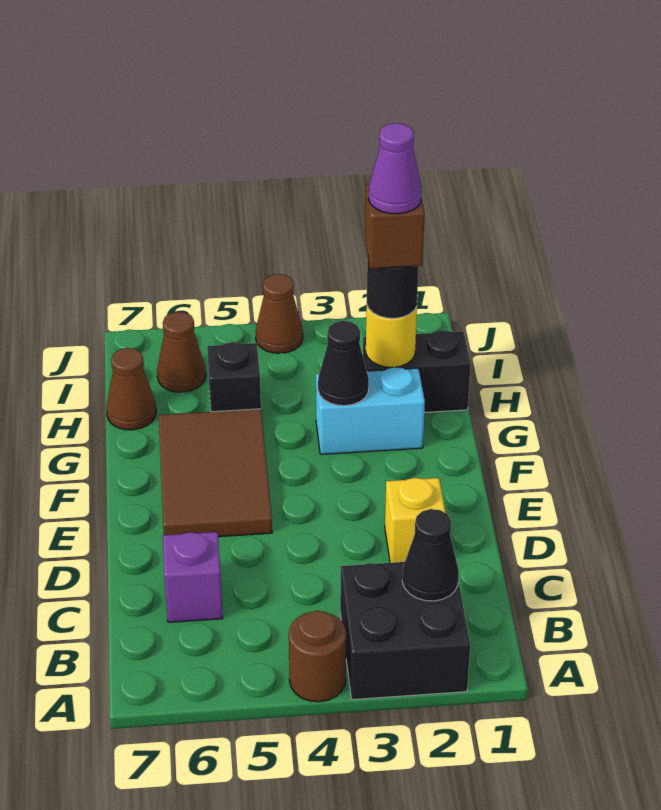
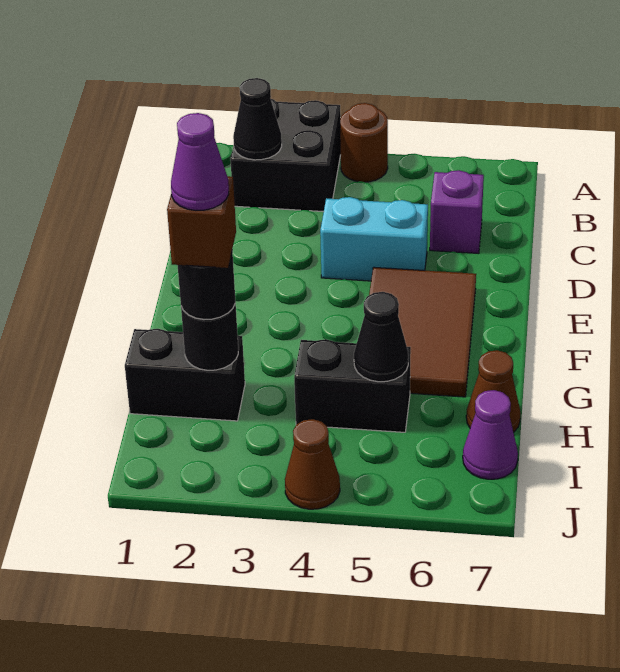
yellow 1x1 brick [385,478,446,563] -> none
cyan 1x2 brick [316,367,425,454] -> cyan 1x2 brick moved to [320,197,428,281]
black 1x1 cone [318,321,369,406] -> black 1x1 cone moved to [354,292,408,382]
yellow 1x1 round brick [366,306,417,367] -> black 1x1 round brick [181,301,238,370]
black 1x1 brick [207,342,261,412] -> black 1x2 brick [294,339,411,432]
brown 1x1 cone [157,312,206,392] -> none
none -> purple 1x1 cone [463,390,518,479]

